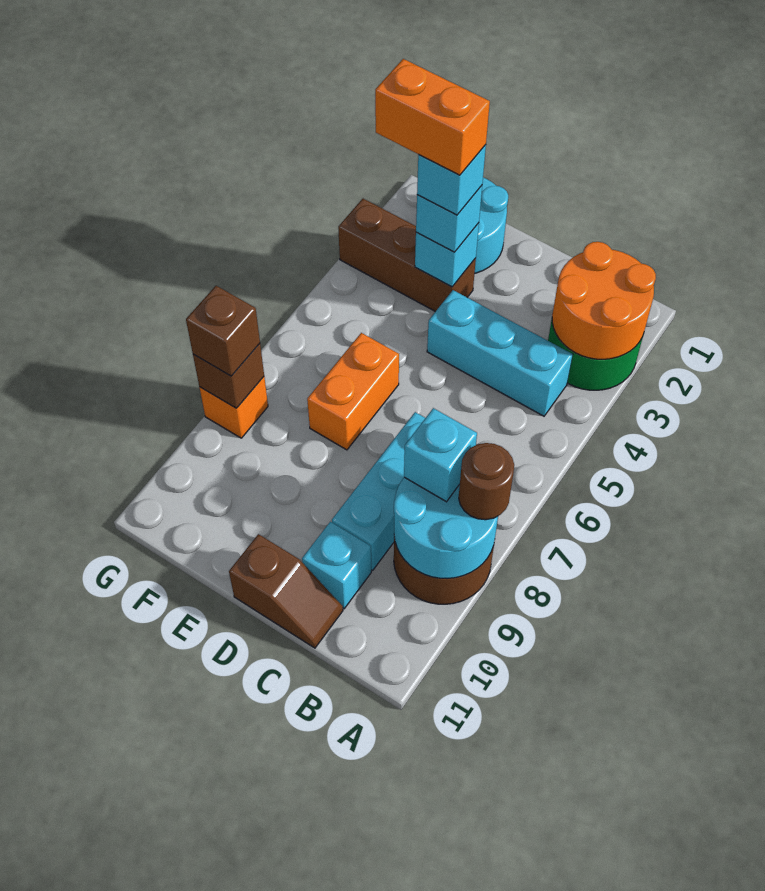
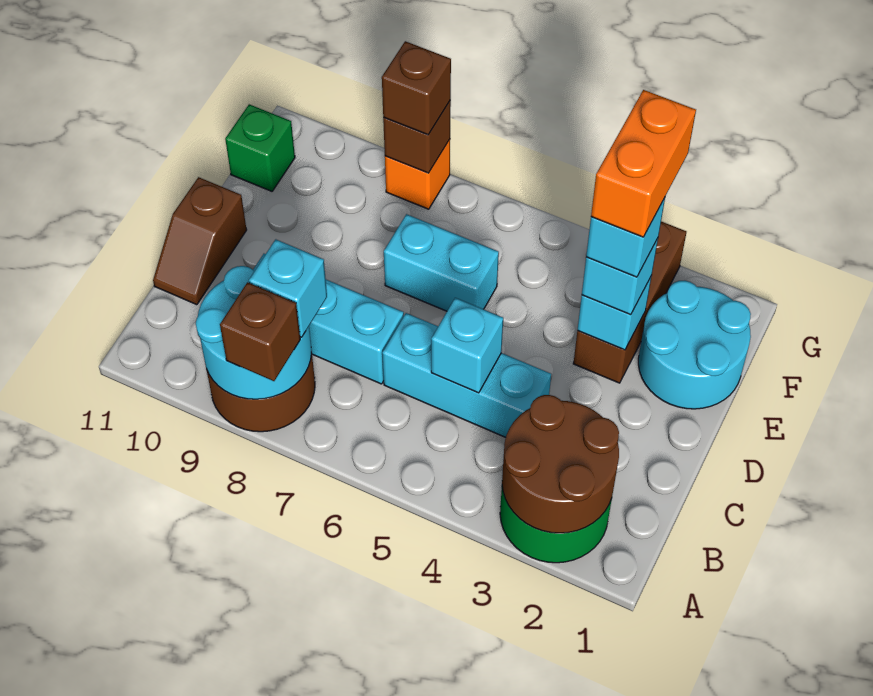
orange 2x2 round brick [552,242,656,359] -> brown 2x2 round brick [502,395,619,533]
brown 1x1 round brick [459,443,514,520] -> brown 1x1 brick [220,282,300,381]
cyan 1x3 brick [427,290,573,416] -> cyan 1x3 brick turned to [382,313,551,437]
cyan 1x1 brick [302,522,371,609] -> cyan 1x1 brick moved to [431,298,503,393]
orange 1x2 brick [307,333,399,450] -> cyan 1x2 brick [384,214,499,311]
none -> green 1x1 brick [225,104,295,191]

